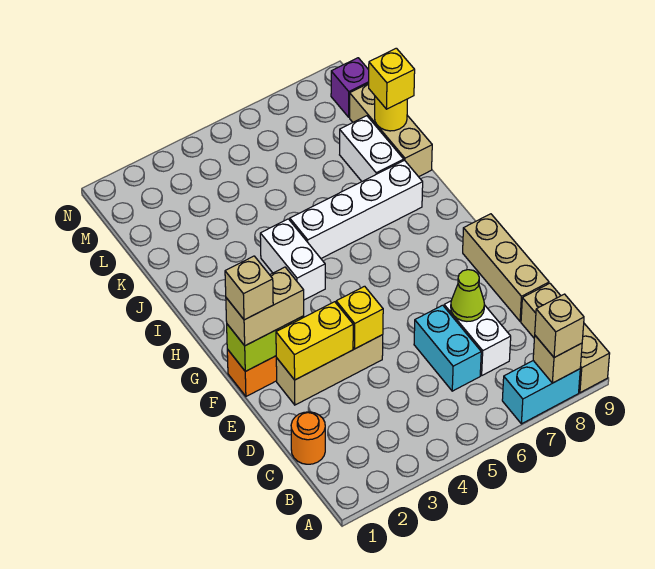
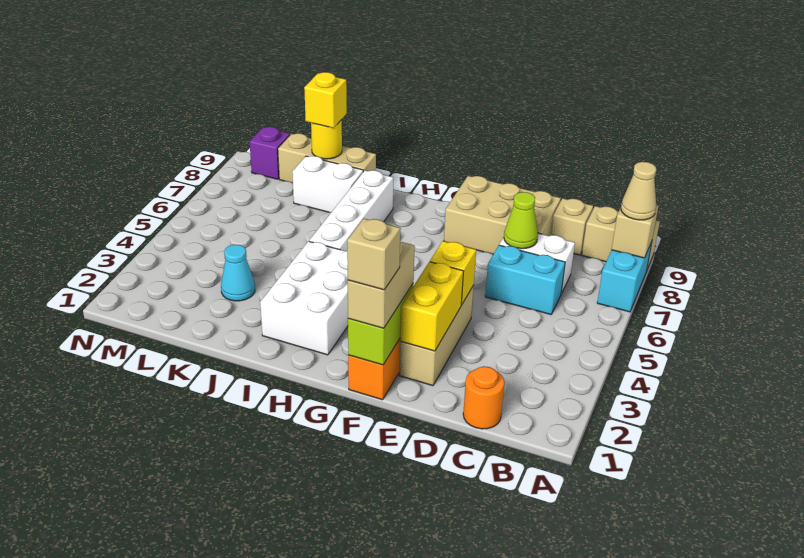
tan 1x1 brick [535,294,584,358] -> tan 1x1 cone [621,162,656,220]
tan 1x3 brick [463,214,549,321] -> tan 2x3 brick [444,176,561,254]
white 1x2 brick [260,219,325,300] -> white 2x3 brick [260,241,348,355]
none -> cyan 1x1 cone [221,245,255,301]

